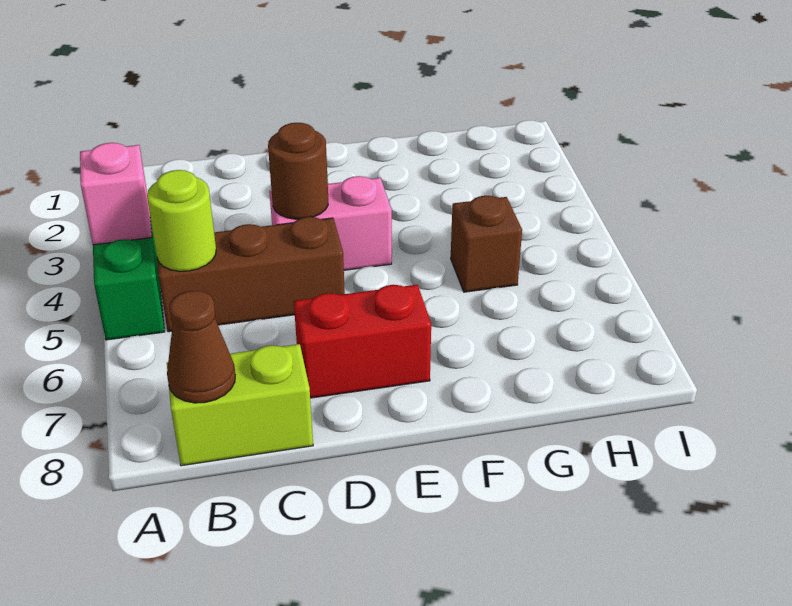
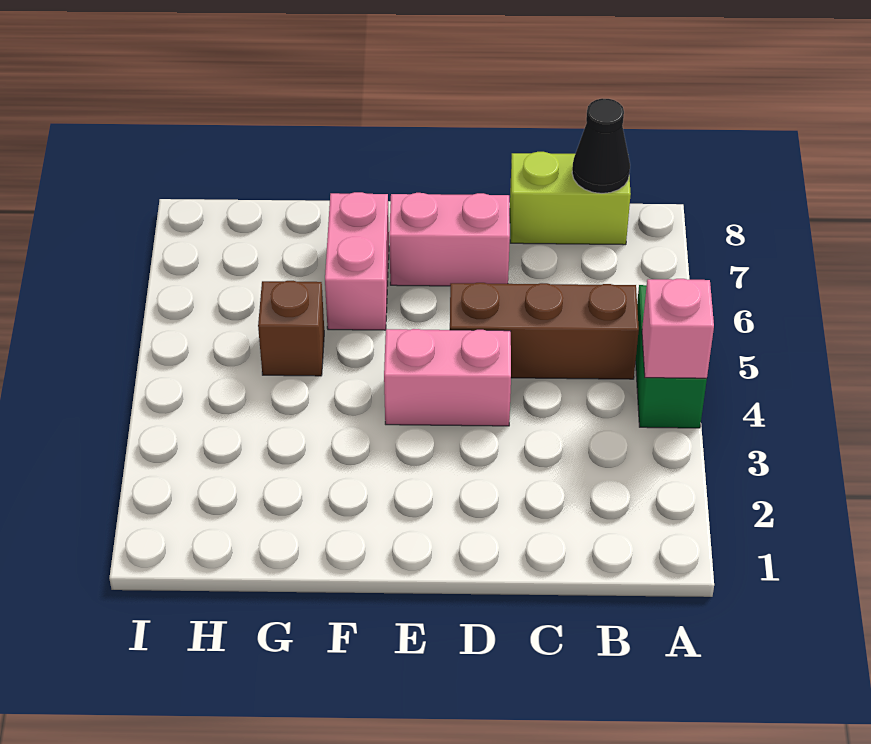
lime 1x1 round brick [147,170,216,271] -> none
brown 1x1 cone [167,291,235,403] -> black 1x1 cone [572,98,630,193]
brown 1x1 round brick [268,123,328,219] -> none
red 1x2 brick [294,285,431,398] -> pink 1x2 brick [389,193,510,286]
none -> pink 1x2 brick [325,192,389,330]

